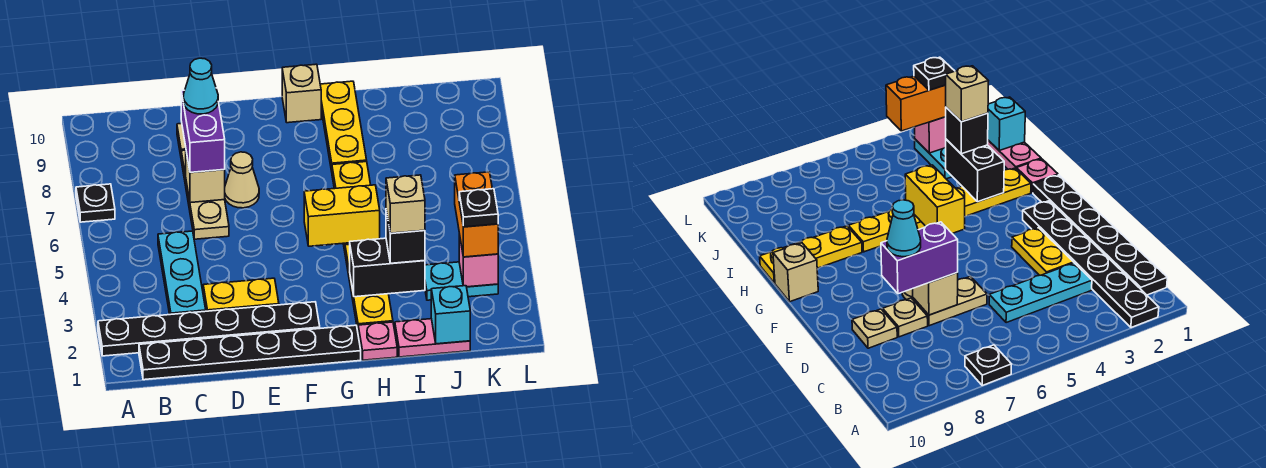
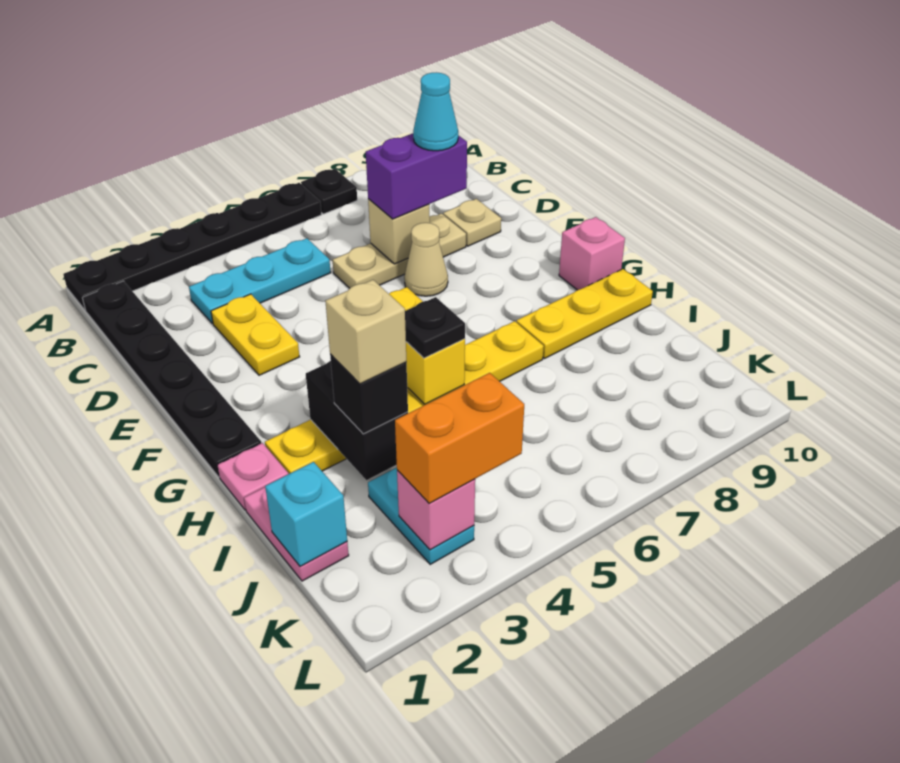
black 1x6 plate [98,302,320,356] -> black 1x6 plate turned to [63,183,322,310]
tan 1x1 brick [282,64,321,123] -> pink 1x1 brick [559,217,625,290]
black 1x1 plate [459,189,498,227] -> black 1x1 plate moved to [405,297,465,358]

